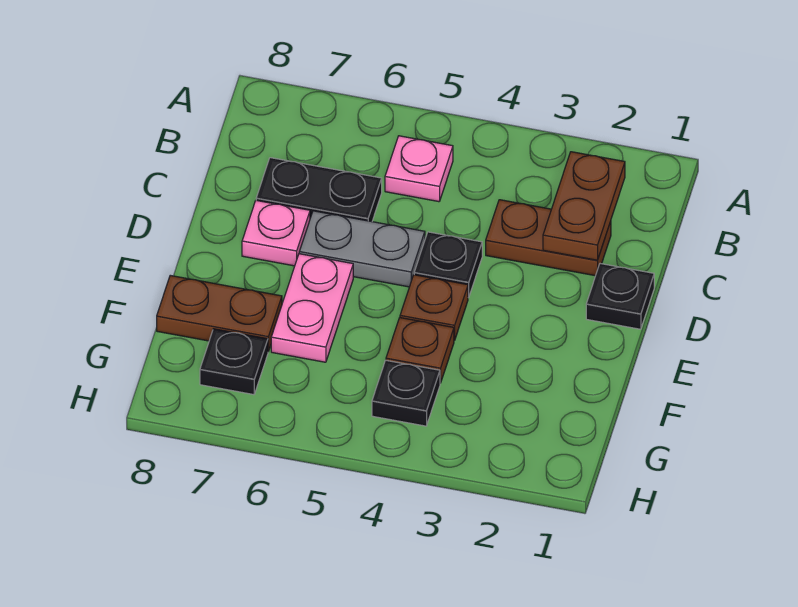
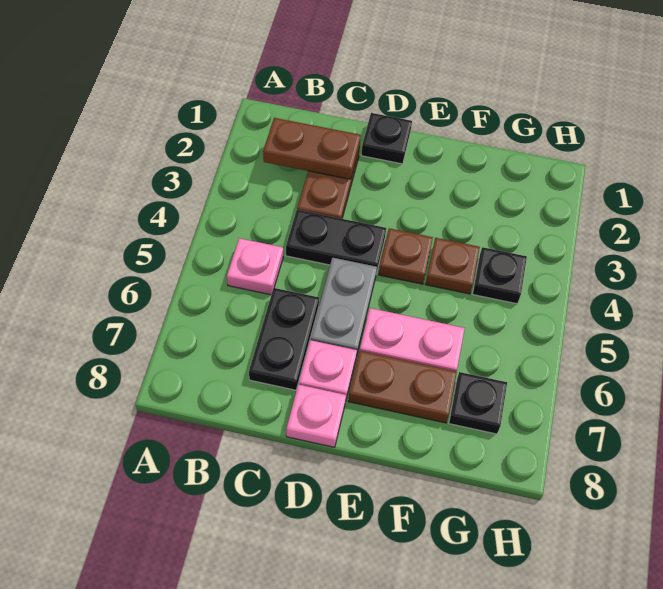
black 1x1 plate [414,232,482,298] -> black 1x2 plate [286,210,386,273]
none -> pink 1x1 plate [286,385,346,447]
brown 1x2 plate [157,275,282,352] -> brown 1x2 plate turned to [348,351,457,423]

